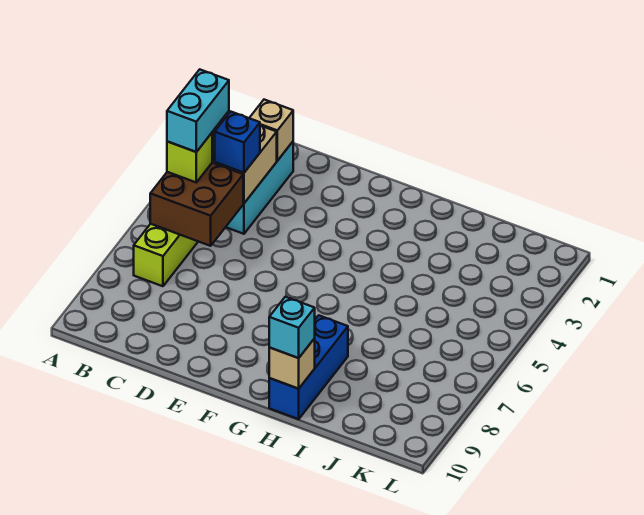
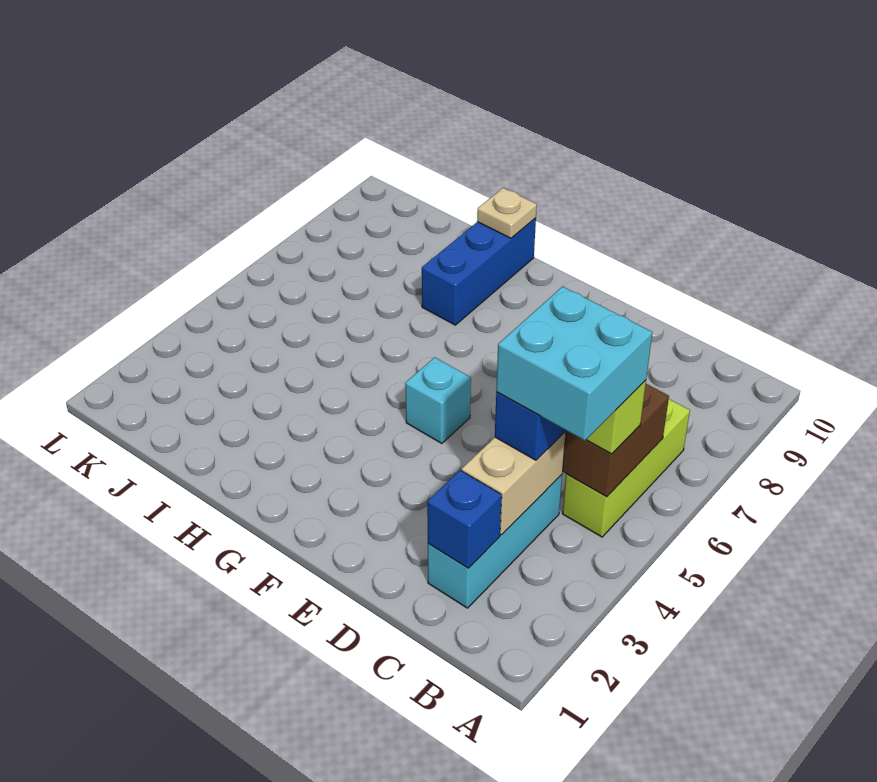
cyan 1x2 brick [167,69,229,152] -> cyan 2x2 brick [496,287,652,440]
tan 1x1 brick [250,100,293,161] -> blue 1x1 brick [427,470,502,568]
tan 1x1 brick [269,338,315,389] -> tan 1x1 plate [477,188,537,238]
cyan 1x1 brick [269,297,315,358] -> cyan 1x1 brick moved to [405,357,471,443]

